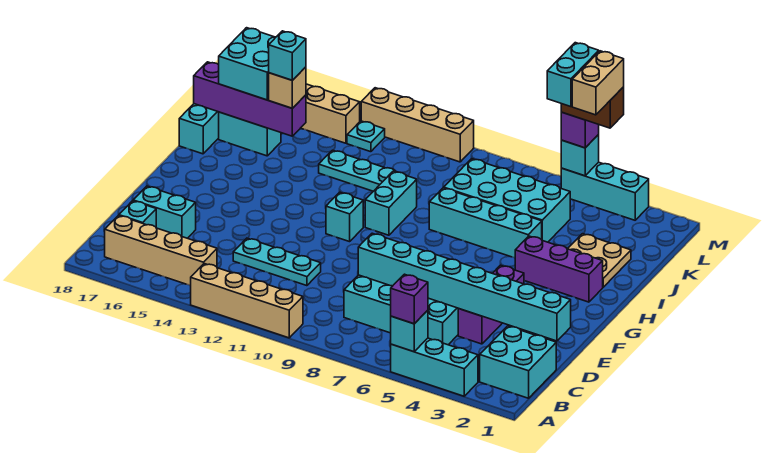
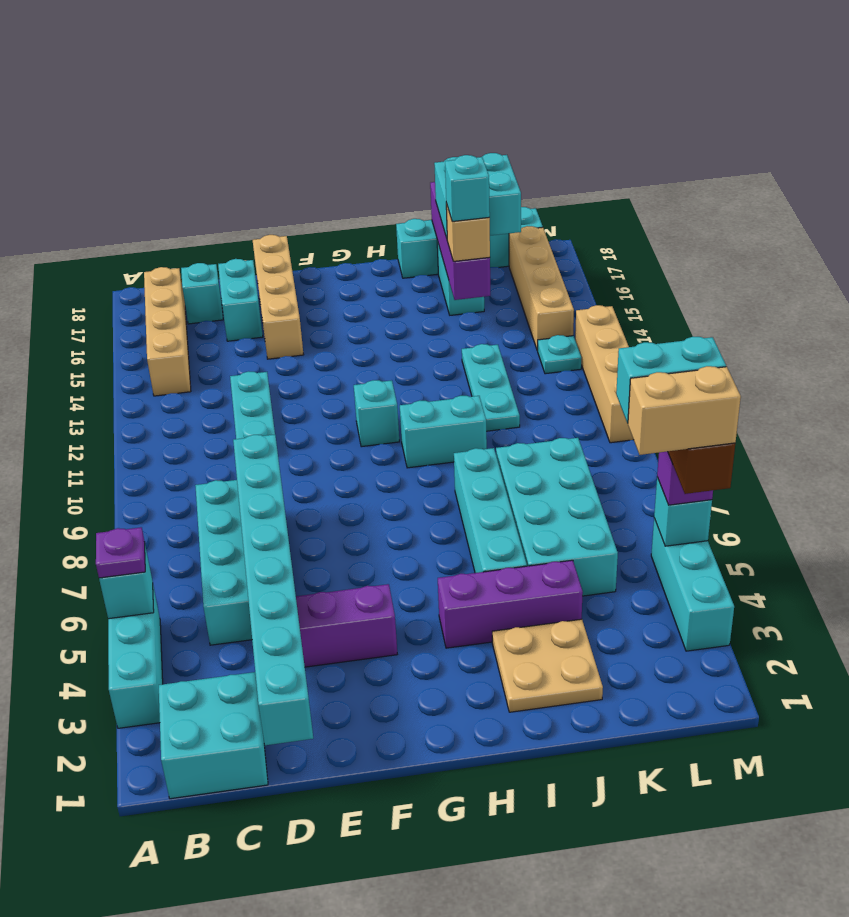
purple 1x1 brick [391,274,428,324] -> purple 1x1 plate [96,527,145,578]
tan 1x4 brick [191,264,303,338] -> tan 1x4 brick moved to [253,235,304,359]
purple 1x3 brick [515,236,603,302] -> purple 1x3 brick turned to [438,560,583,648]

